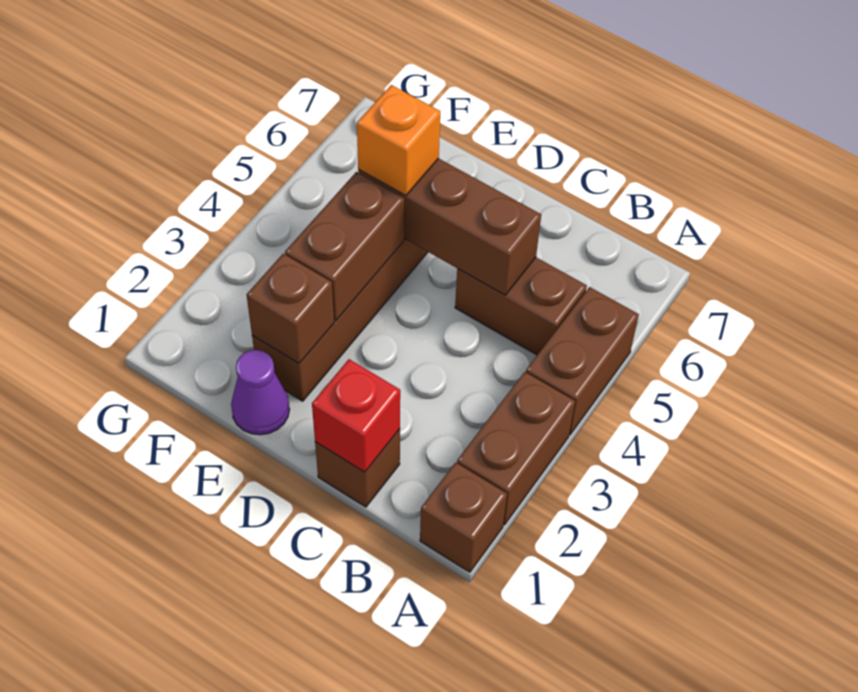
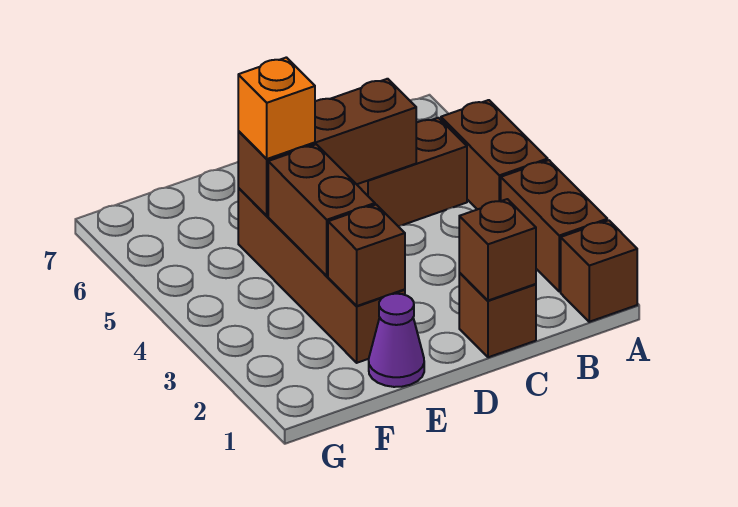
red 1x1 brick [312,359,400,472] -> brown 1x1 brick [459,199,536,301]

